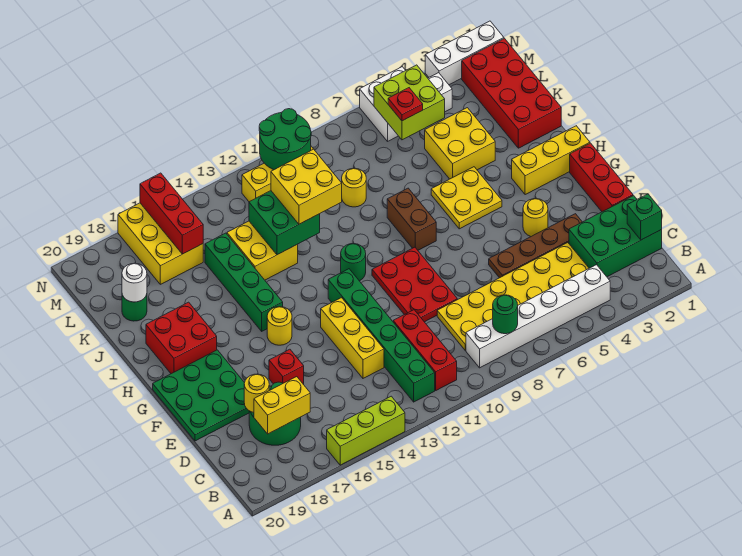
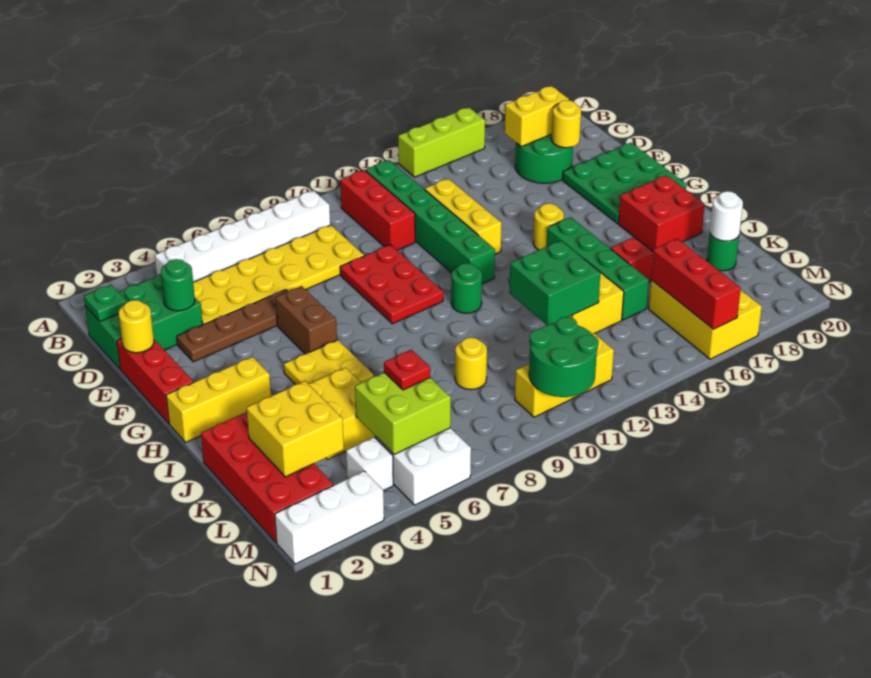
green 1x1 round brick [493,295,518,334] -> green 1x1 round brick moved to [161,259,195,311]
green 1x1 brick [627,194,662,240] -> green 1x1 plate [84,285,127,321]
red 1x1 brick [269,349,304,385] -> red 1x1 brick moved to [611,237,653,282]
yellow 1x1 round brick [523,199,548,236] -> yellow 1x1 round brick moved to [119,300,154,353]
brown 1x2 brick [387,188,436,250] -> brown 1x2 brick moved to [276,286,337,354]
yellow 2x2 brick [271,149,342,224] -> yellow 2x2 brick moved to [247,381,344,477]

